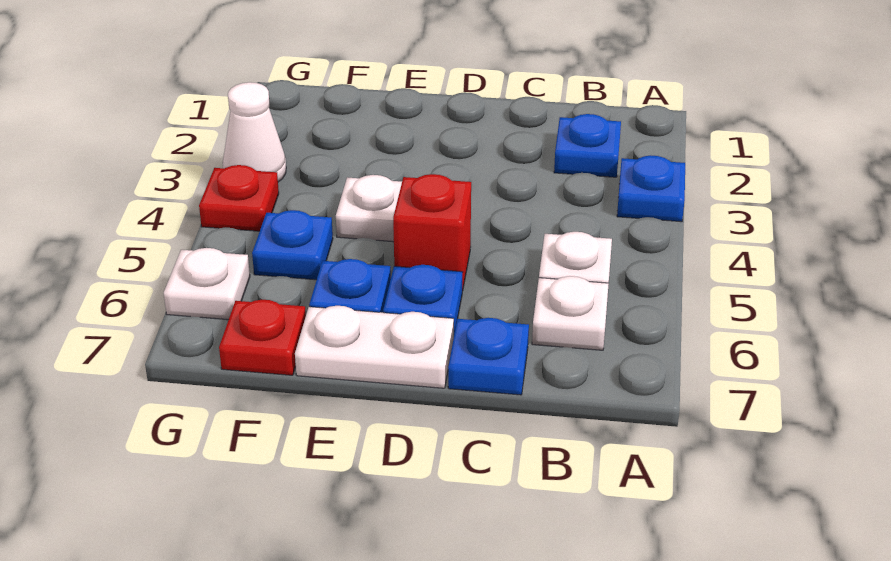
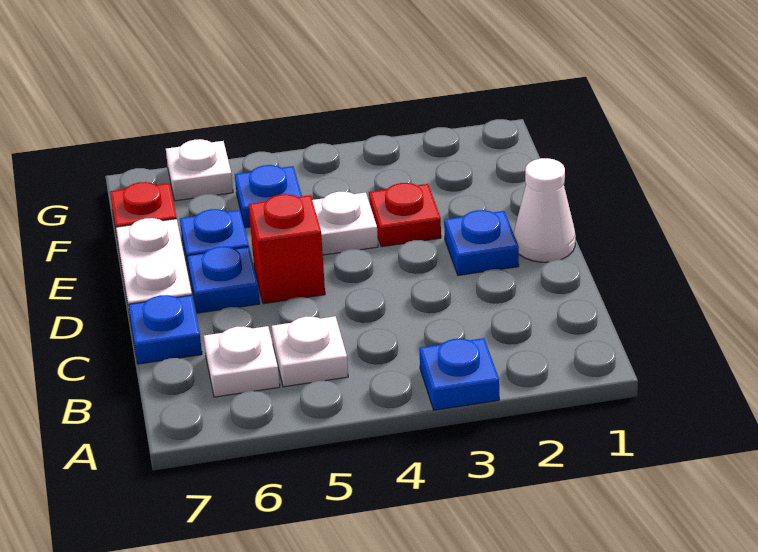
blue 1x1 plate [554,114,621,177] -> blue 1x1 plate moved to [444,210,519,275]
white 1x1 cone [223,82,286,182] -> white 1x1 cone moved to [514,158,576,262]
red 1x1 plate [199,165,279,231] -> red 1x1 plate moved to [369,183,441,247]

